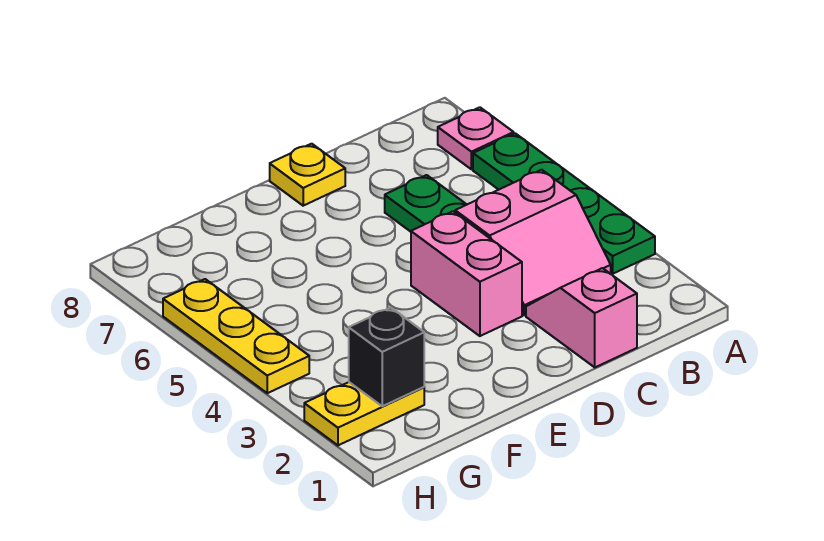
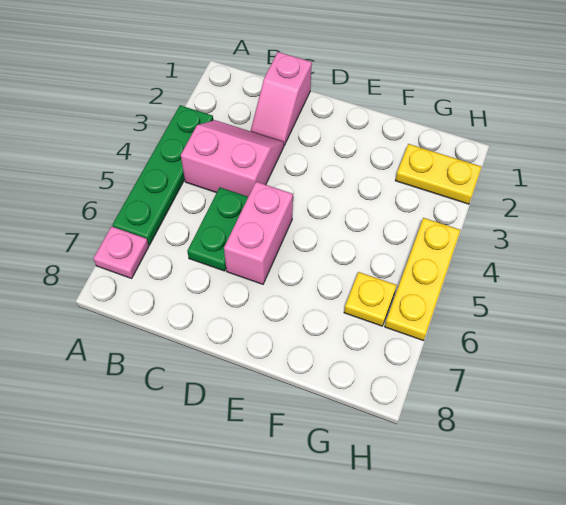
pink 1x2 brick [411,211,522,336] -> pink 1x2 brick moved to [224,182,293,284]
yellow 1x1 plate [270,144,345,206] -> yellow 1x1 plate moved to [344,272,397,326]
black 1x1 brick [349,308,424,406] -> none

